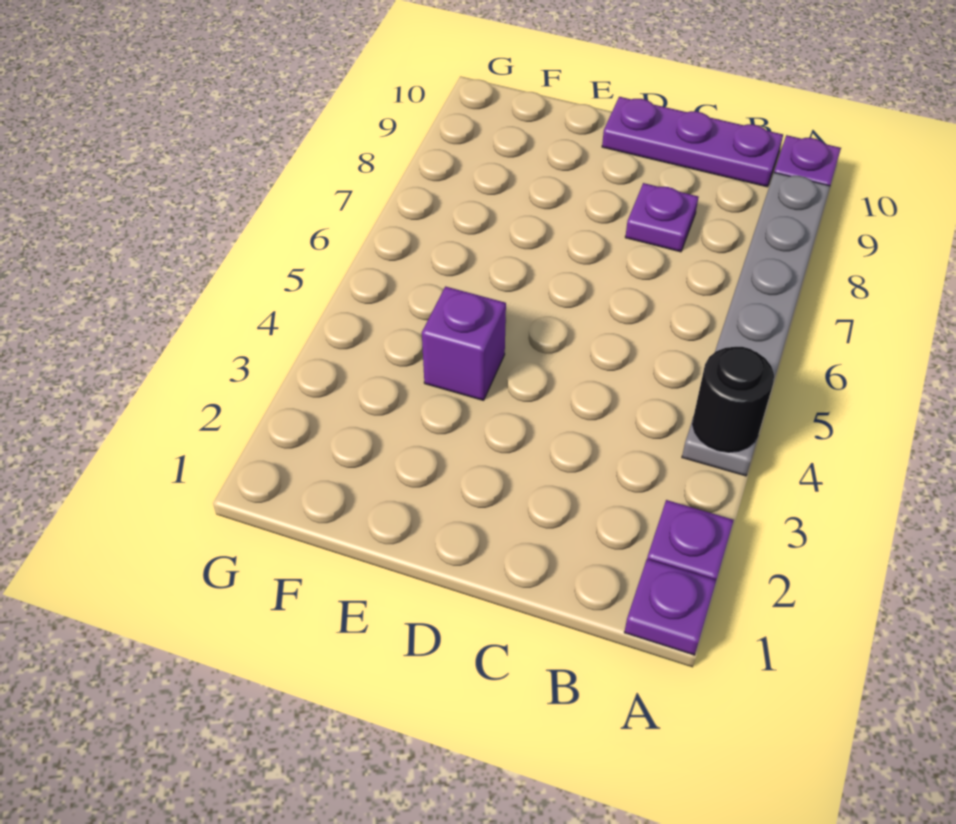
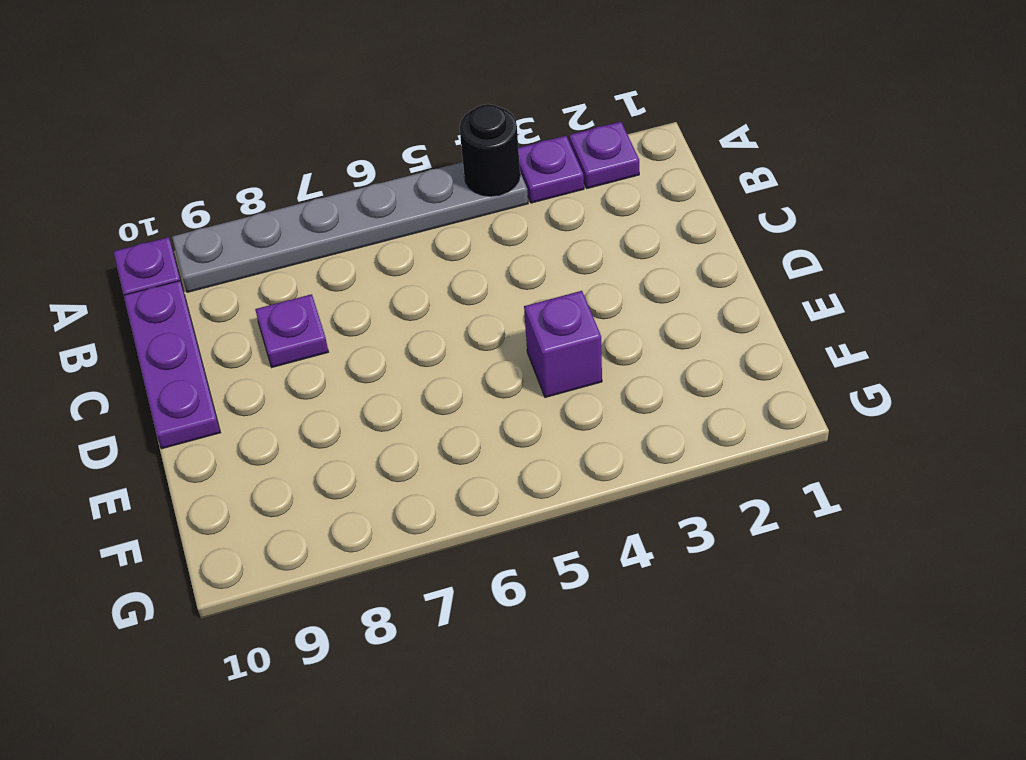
purple 1x1 plate [624,559,716,655] -> purple 1x1 plate moved to [518,136,584,203]

